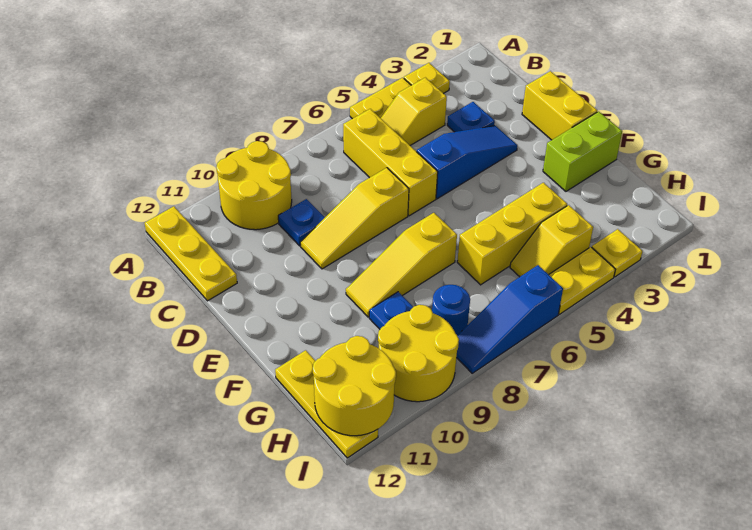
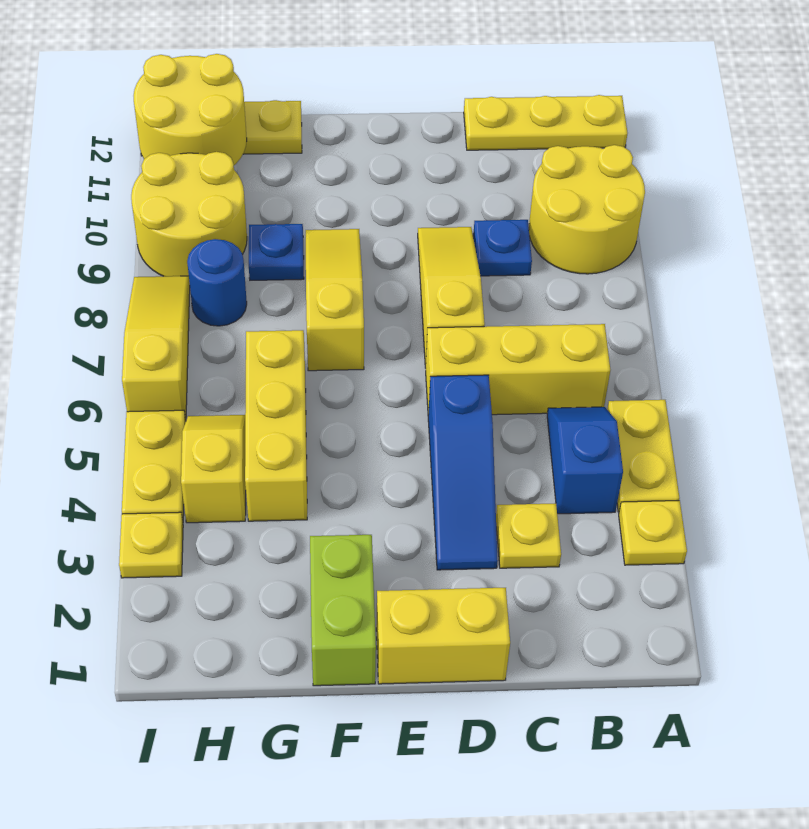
yellow 1x2 slope [381,78,447,145] -> blue 1x2 slope [547,407,623,514]
blue 1x1 plate [447,102,495,132] -> yellow 1x1 plate [496,503,561,568]
blue 1x3 slope [456,265,563,373] -> yellow 1x3 slope [122,276,190,419]

